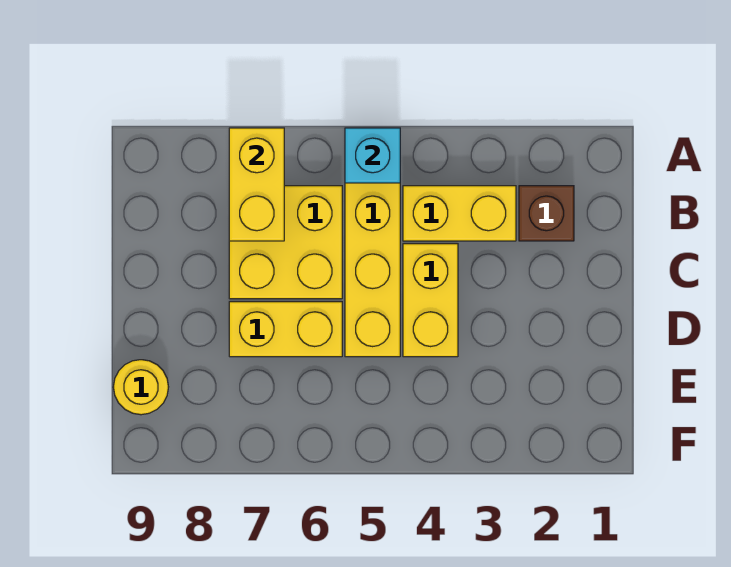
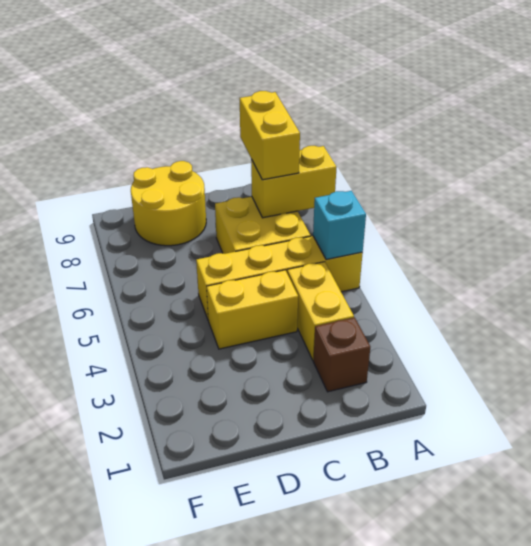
yellow 1x2 brick [229,302,342,357] -> yellow 1x2 brick moved to [240,91,300,180]
yellow 1x1 round brick [113,360,168,415] -> yellow 2x2 round brick [131,161,206,246]

